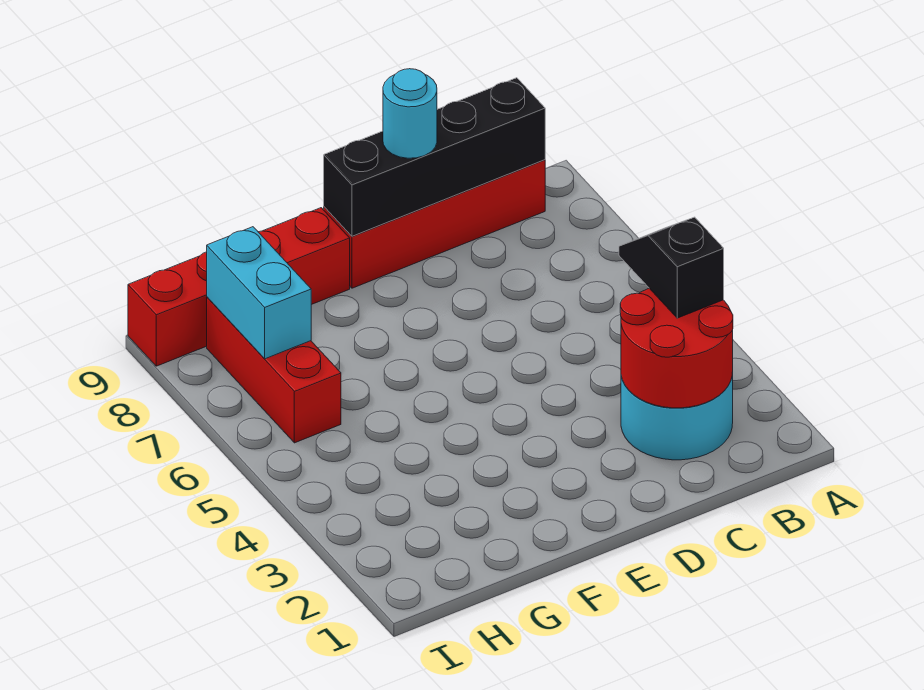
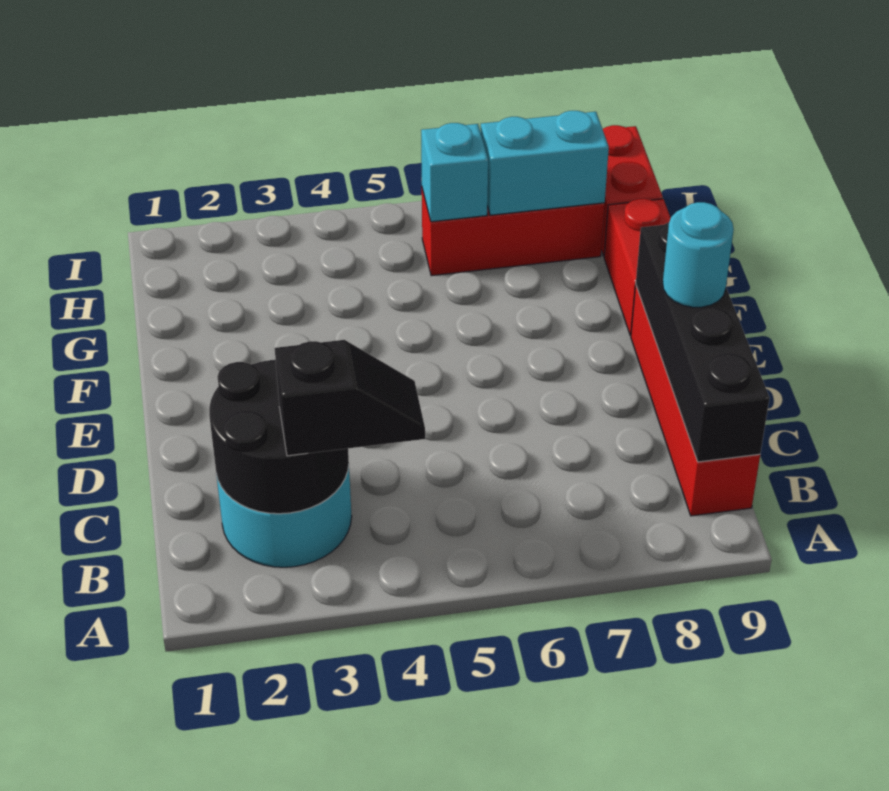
red 2x2 round brick [620,288,733,408] -> black 2x2 round brick [209,360,349,514]
none -> cyan 1x1 brick [421,123,488,222]

